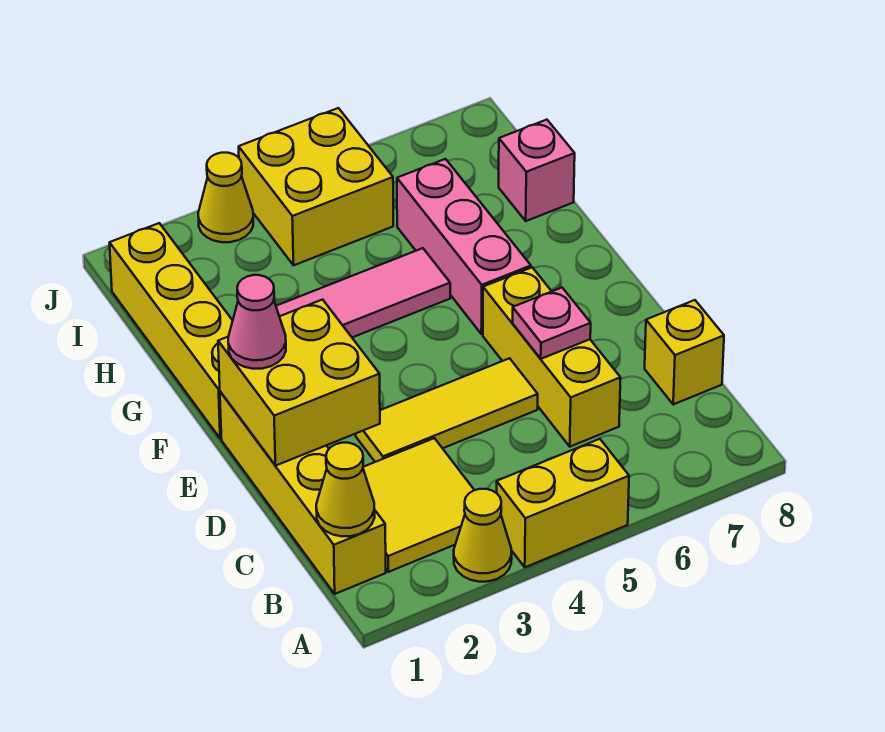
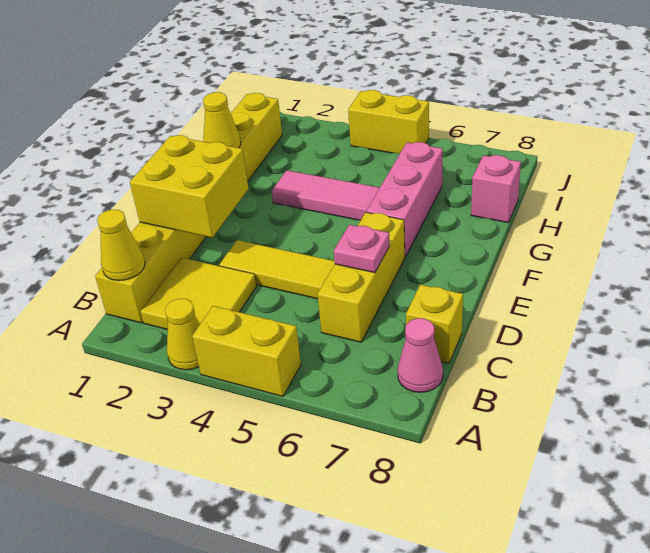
pink 1x1 cone [228,275,286,369] -> pink 1x1 cone moved to [397,318,443,392]
yellow 2x2 brick [239,108,393,265] -> yellow 1x2 brick [348,90,429,154]
yellow 1x1 cone [198,153,253,242] -> yellow 1x1 cone moved to [203,92,241,148]

